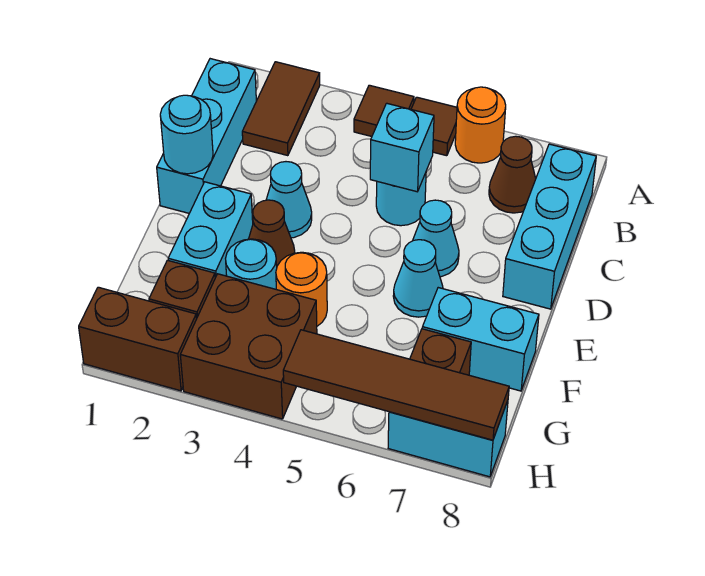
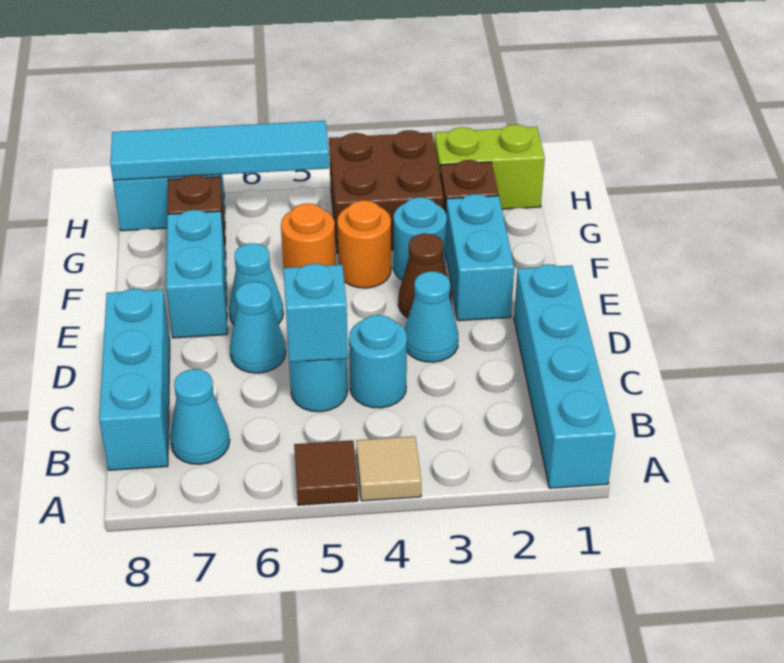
brown 1x2 tile [242,62,320,156] -> none
brown 1x1 tile [354,85,414,136] -> tan 1x1 tile [356,436,421,501]
orange 1x1 round brick [455,87,506,163] -> orange 1x1 round brick moved to [281,203,336,268]
cyan 1x3 brick [157,59,256,213] -> cyan 1x4 brick [514,264,615,488]
brown 1x1 cone [489,136,536,213] -> cyan 1x1 cone [170,369,230,464]
cyan 1x1 round brick [160,95,213,174] -> cyan 1x1 round brick moved to [349,315,407,408]
cyan 1x2 brick [422,288,539,391] -> cyan 1x2 brick turned to [166,210,227,338]
brown 1x2 brick [79,287,197,391] -> lime 1x2 brick [434,125,545,209]
brown 1x4 tile [283,330,509,440] -> cyan 1x4 tile [110,121,329,180]

